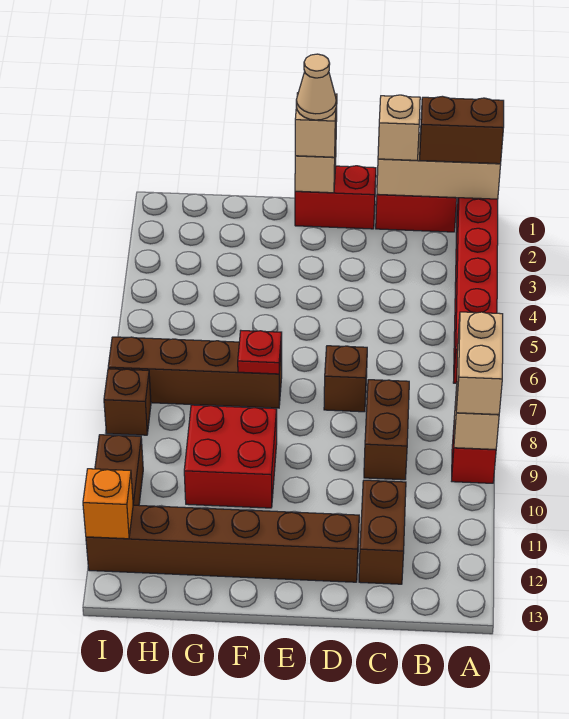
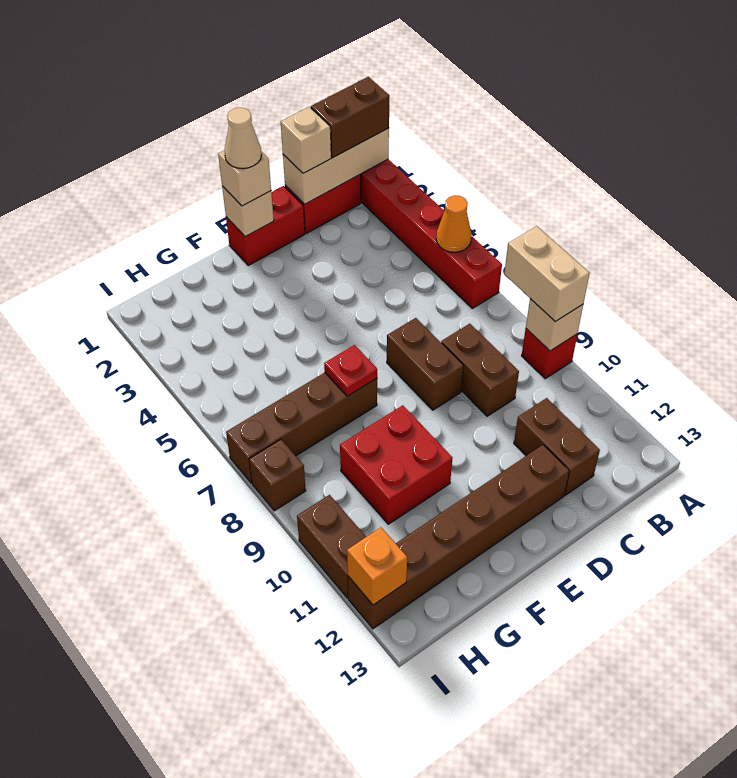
none -> orange 1x1 cone [436,195,472,252]
brown 1x1 brick [324,346,367,412] -> brown 1x2 brick [387,318,464,410]

